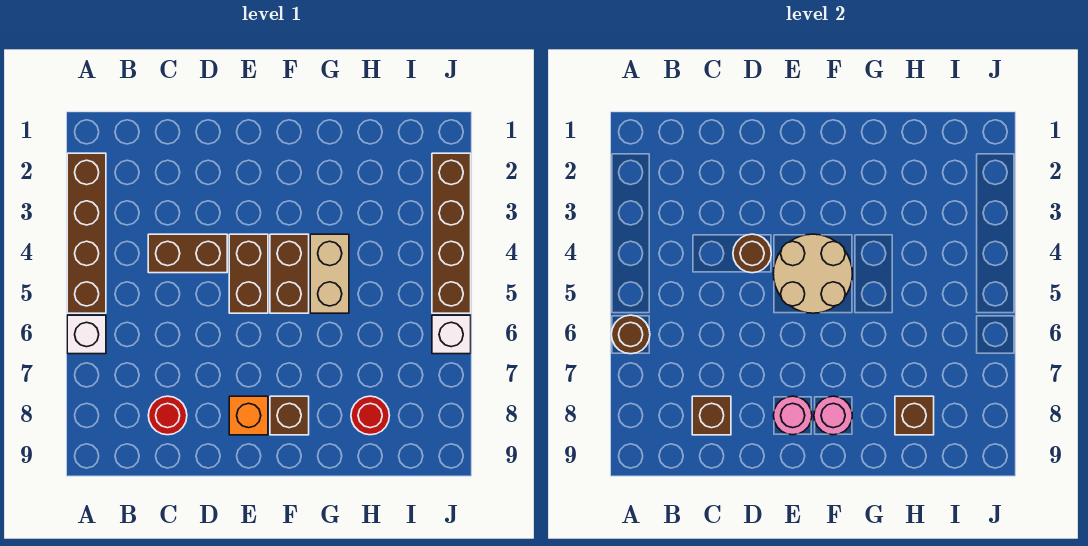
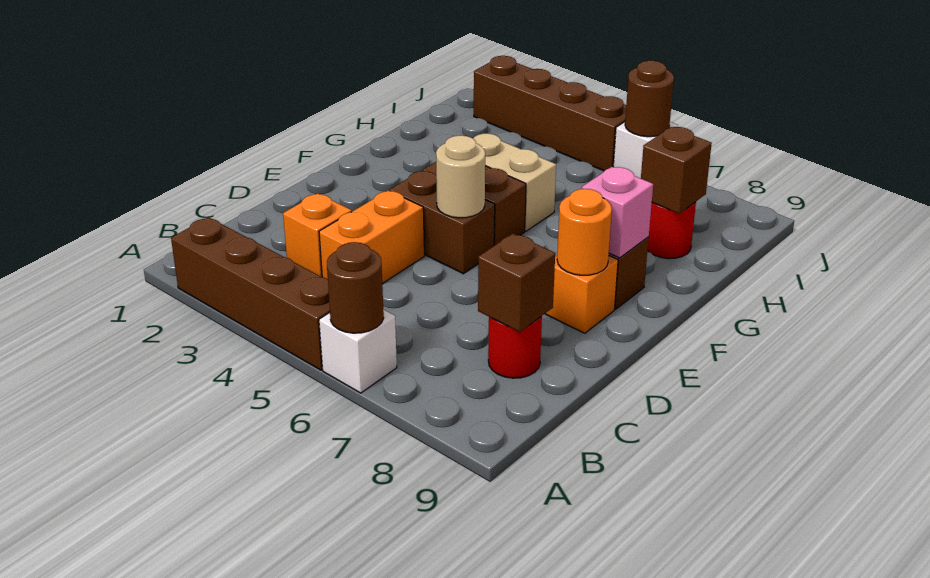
none -> orange 1x1 brick [283,193,352,277]
brown 1x2 brick [148,234,227,273] -> orange 1x2 brick [319,190,424,284]
brown 1x1 round brick [733,234,771,273] -> brown 1x1 round brick moved to [625,61,674,137]
tan 2x2 round brick [773,234,852,313] -> tan 1x1 round brick [436,136,485,218]
pink 1x1 round brick [773,396,812,435] -> orange 1x1 round brick [557,189,612,275]
pink 1x1 round brick [814,396,852,435] -> pink 1x1 brick [582,167,653,258]

